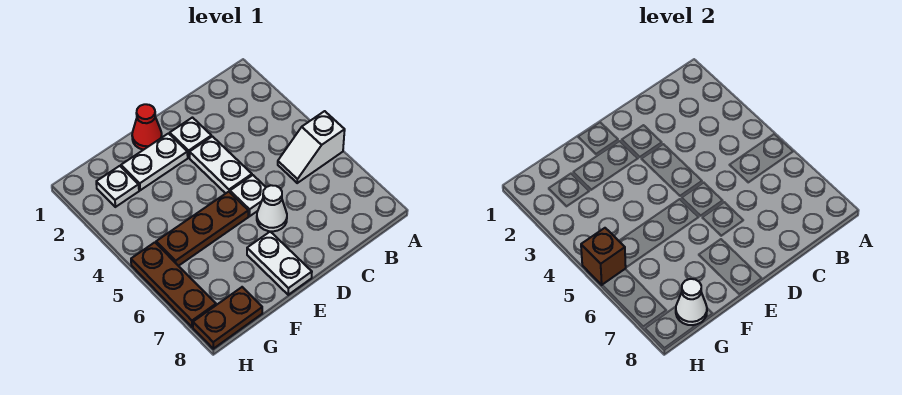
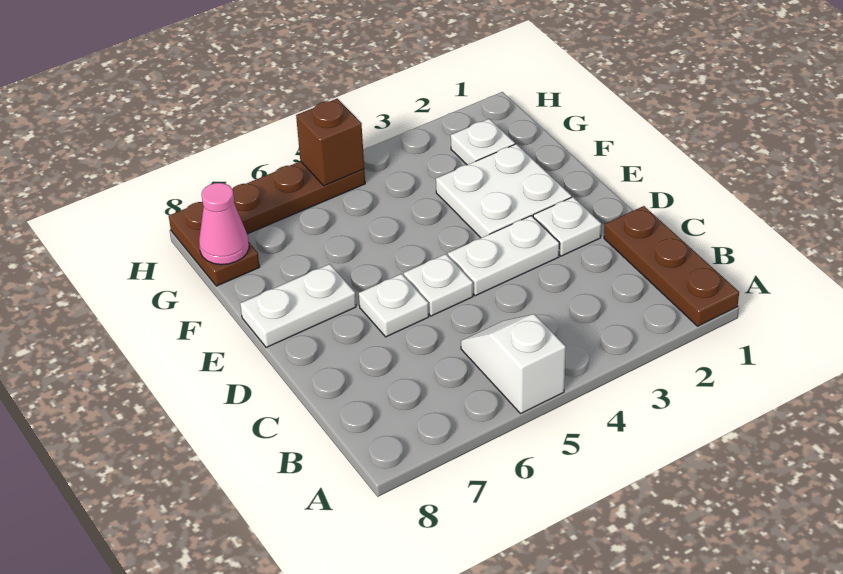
white 1x1 cone [257,185,287,231] -> white 1x1 plate [359,274,429,337]
red 1x1 cone [132,104,162,150] -> none
white 1x2 plate [121,134,188,190] -> white 2x2 plate [436,144,572,238]
brown 1x3 plate [156,192,248,266] -> brown 1x3 plate moved to [604,206,739,326]
white 1x1 cone [676,279,707,325] -> pink 1x1 cone [199,183,249,265]

